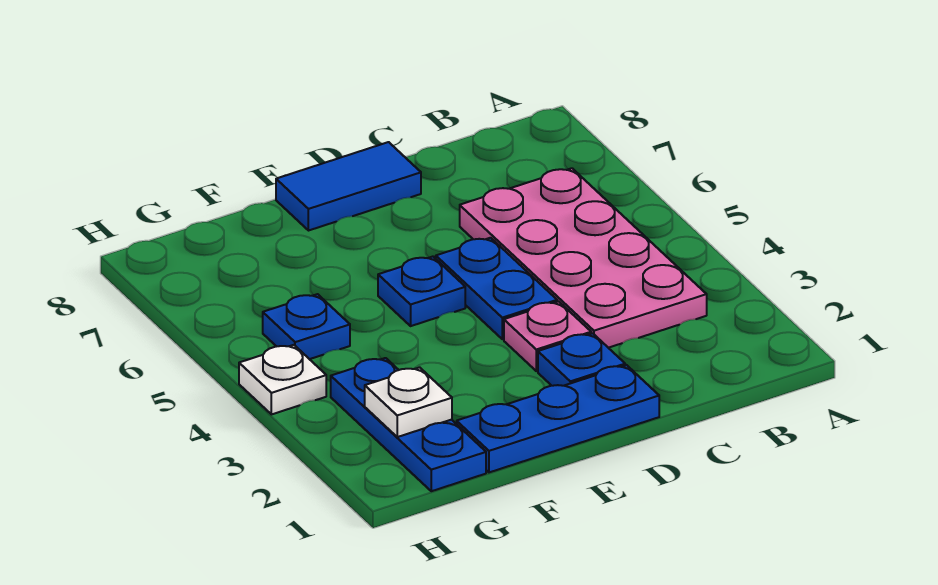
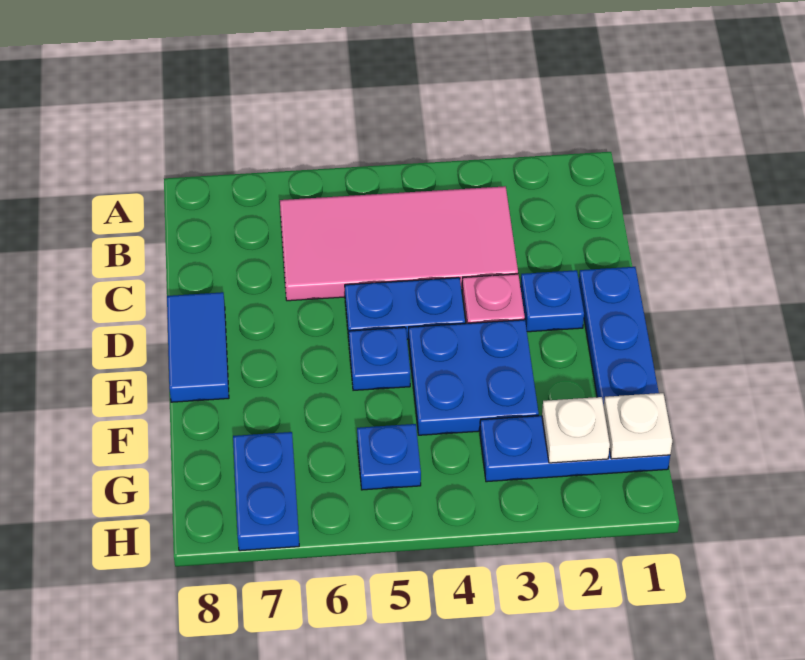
pink 2x4 plate [460,168,707,348] -> pink 2x4 tile [280,186,518,301]
none -> blue 2x2 plate [409,320,539,435]
none -> blue 1x2 plate [233,432,299,551]
white 1x1 plate [239,345,326,414] -> white 1x1 plate moved to [604,393,672,459]

